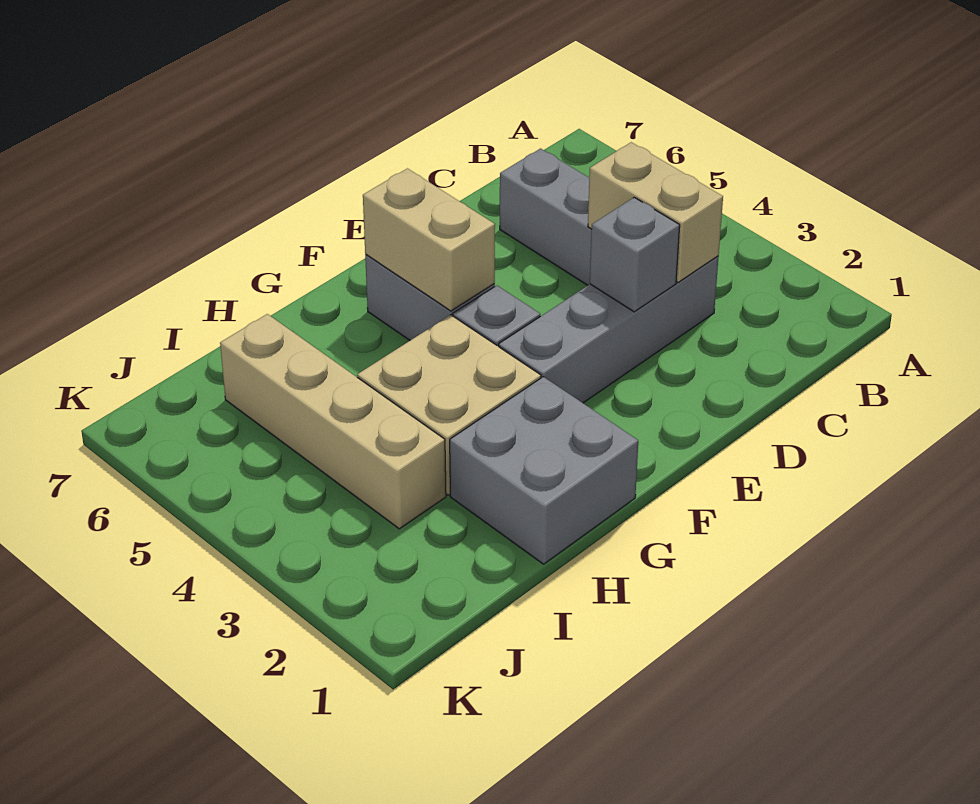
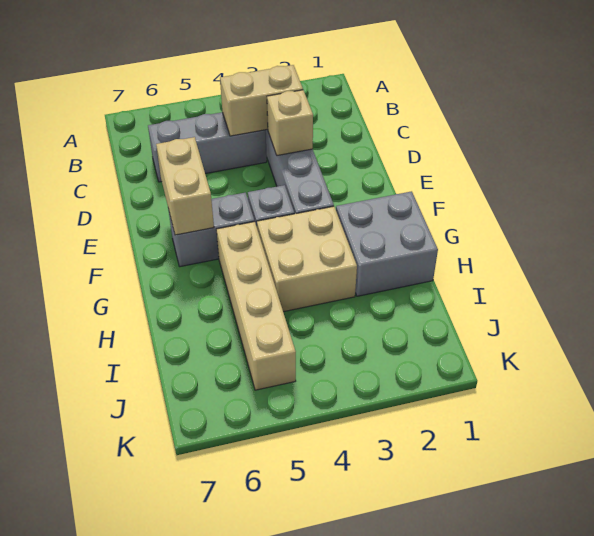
grey 1x1 brick [590,197,680,312] -> tan 1x1 brick [267,90,313,155]
tan 1x2 brick [363,168,495,311] -> tan 1x2 brick turned to [156,137,214,235]
tan 1x4 brick [220,314,446,529] -> tan 1x4 brick turned to [216,222,296,390]

